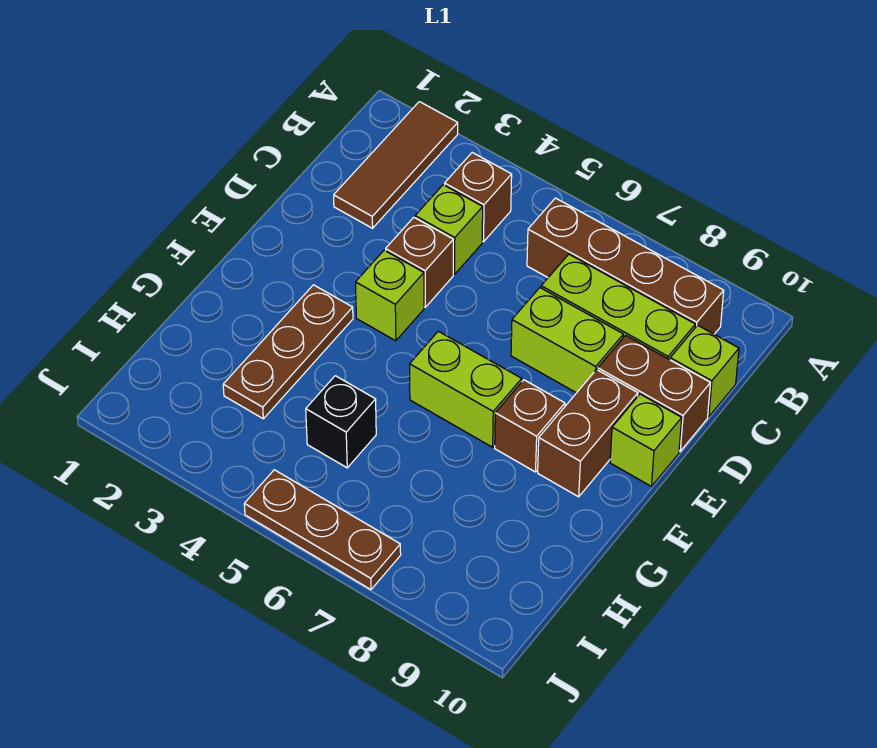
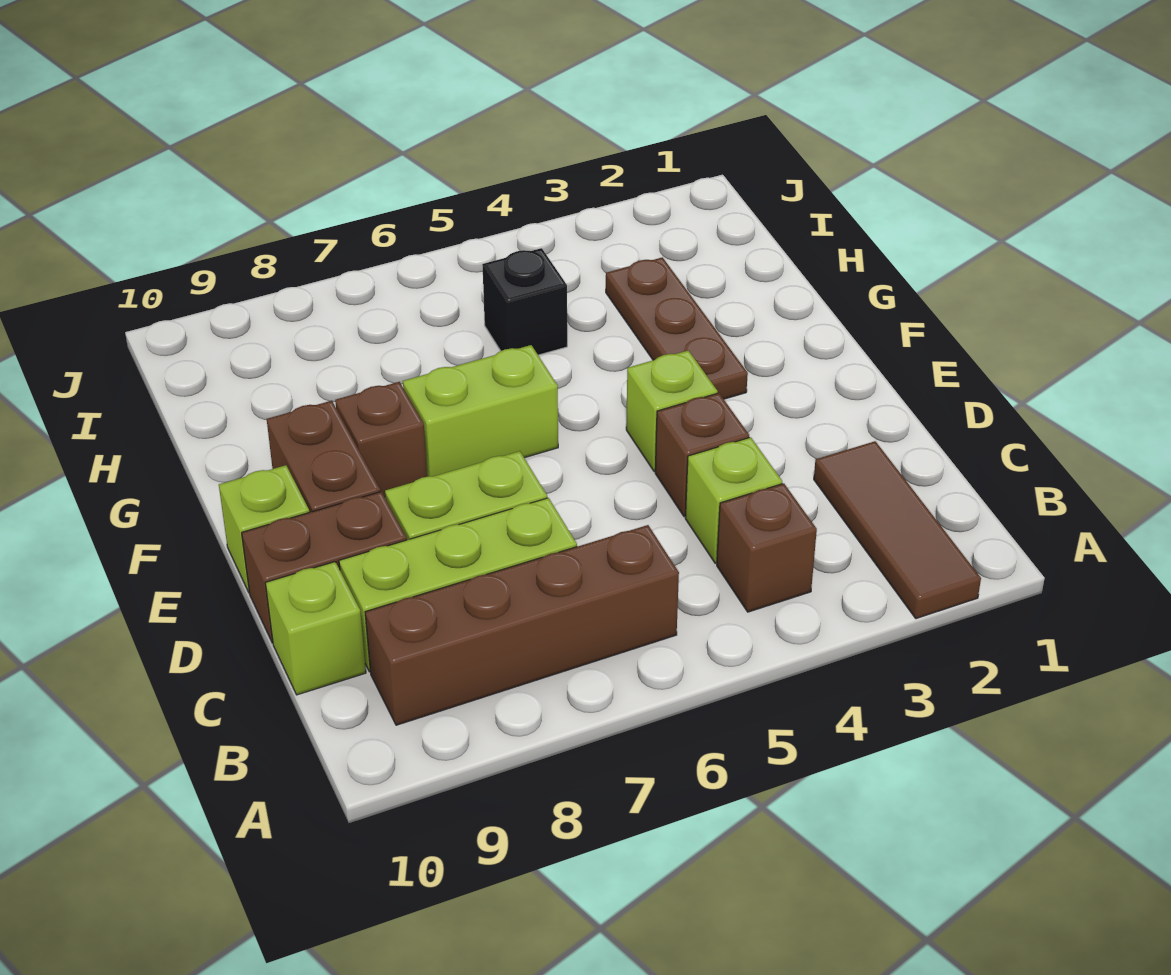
brown 1x3 plate [244,470,401,590] -> none

